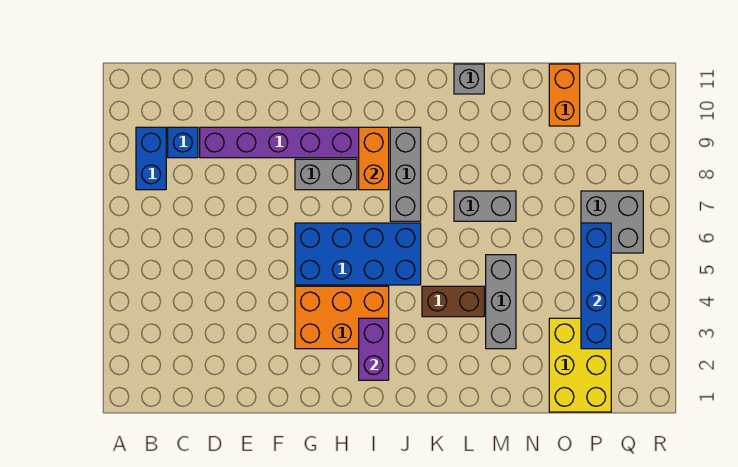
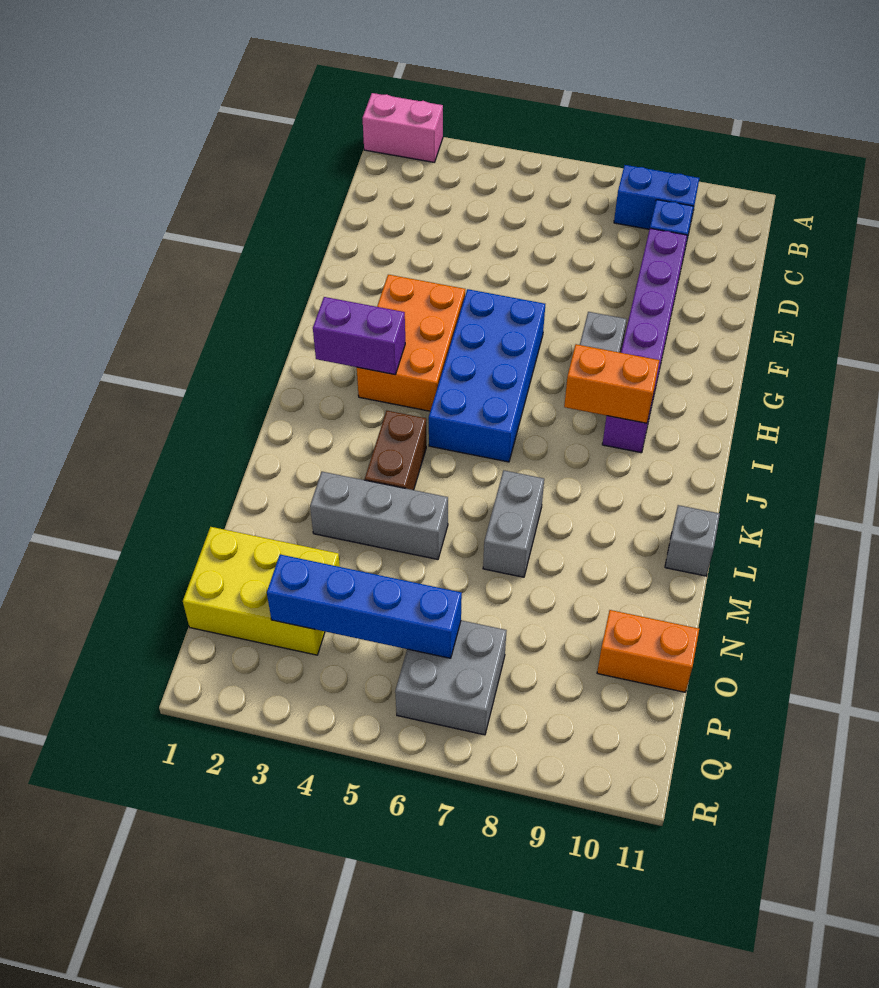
none -> pink 1x2 brick [363,93,443,162]
grey 1x3 brick [390,127,421,221] -> none

